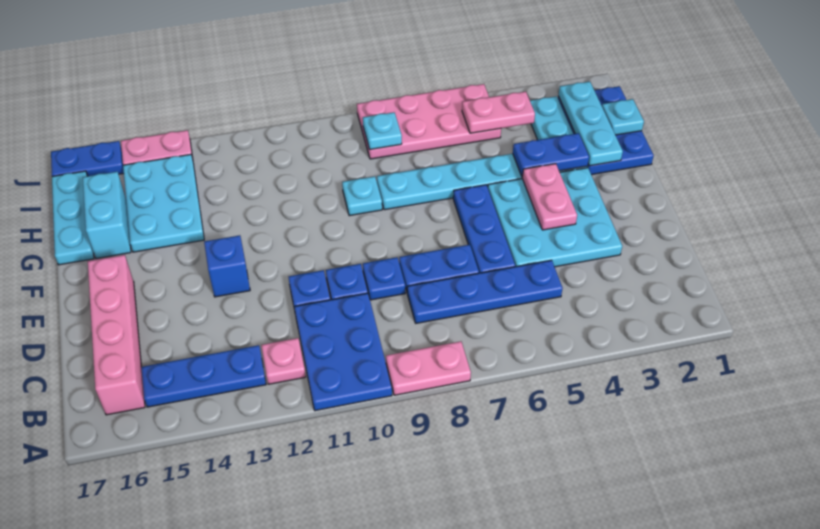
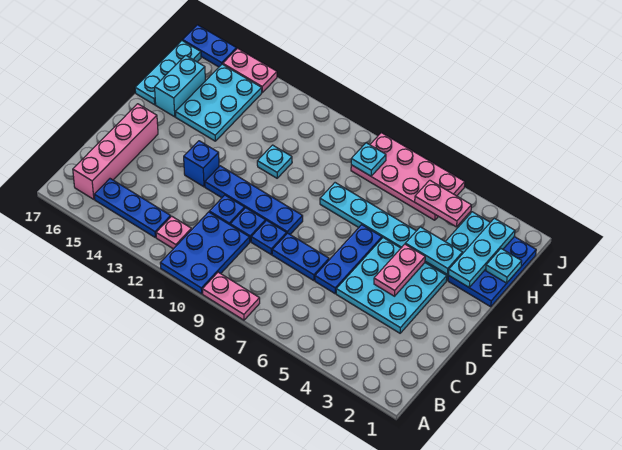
blue 1x4 plate [407,260,563,323] -> blue 1x4 plate moved to [205,166,303,234]
blue 1x2 plate [513,133,589,177] -> cyan 1x2 plate [405,227,463,275]
cyan 1x1 plate [342,176,382,216] -> cyan 1x1 plate moved to [257,145,292,178]

